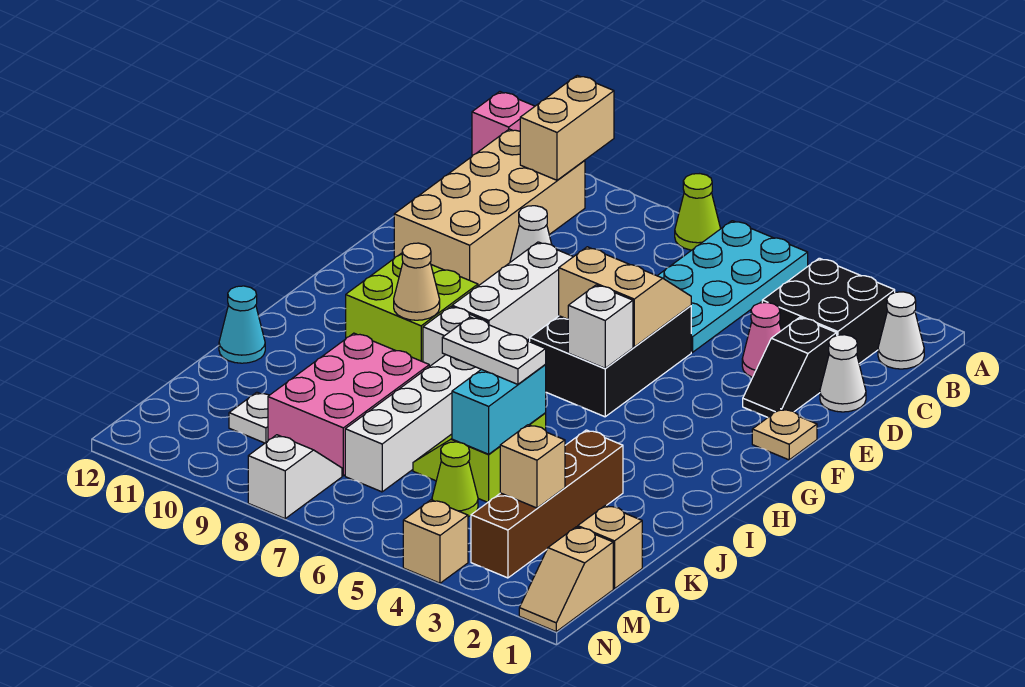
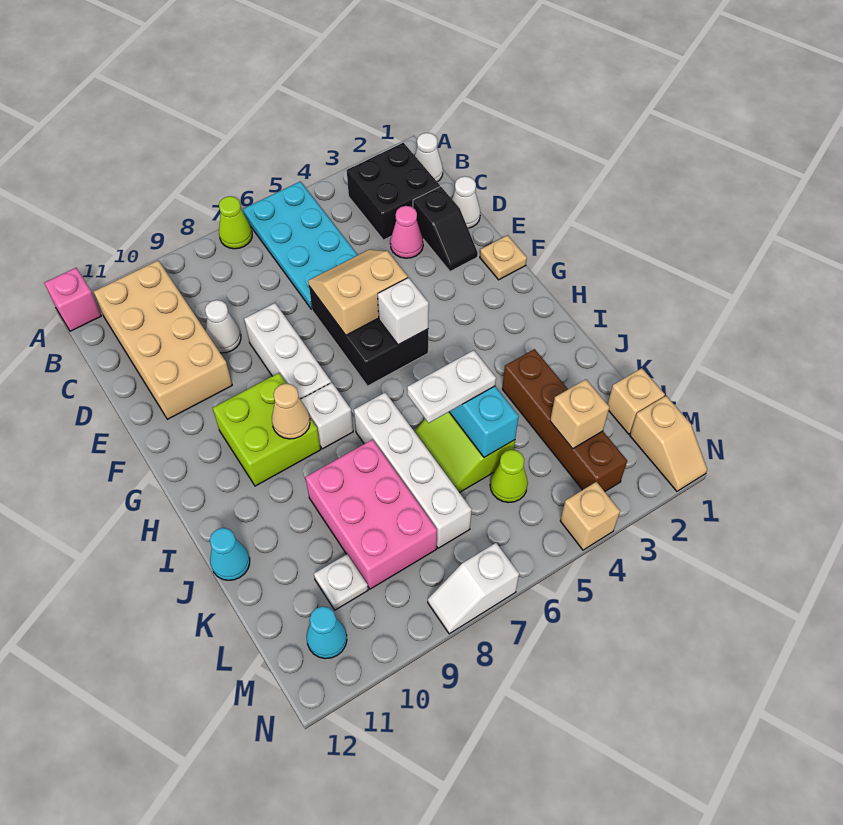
tan 1x2 brick [520,75,614,180] -> none
white 1x2 slope [248,435,342,519] -> white 1x2 slope turned to [428,543,519,634]
none -> cyan 1x1 cone [307,606,347,659]

